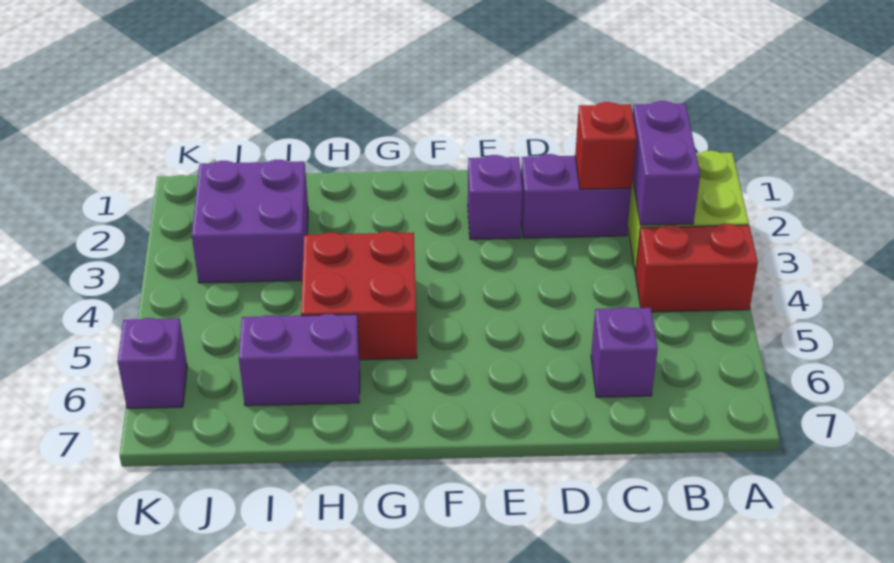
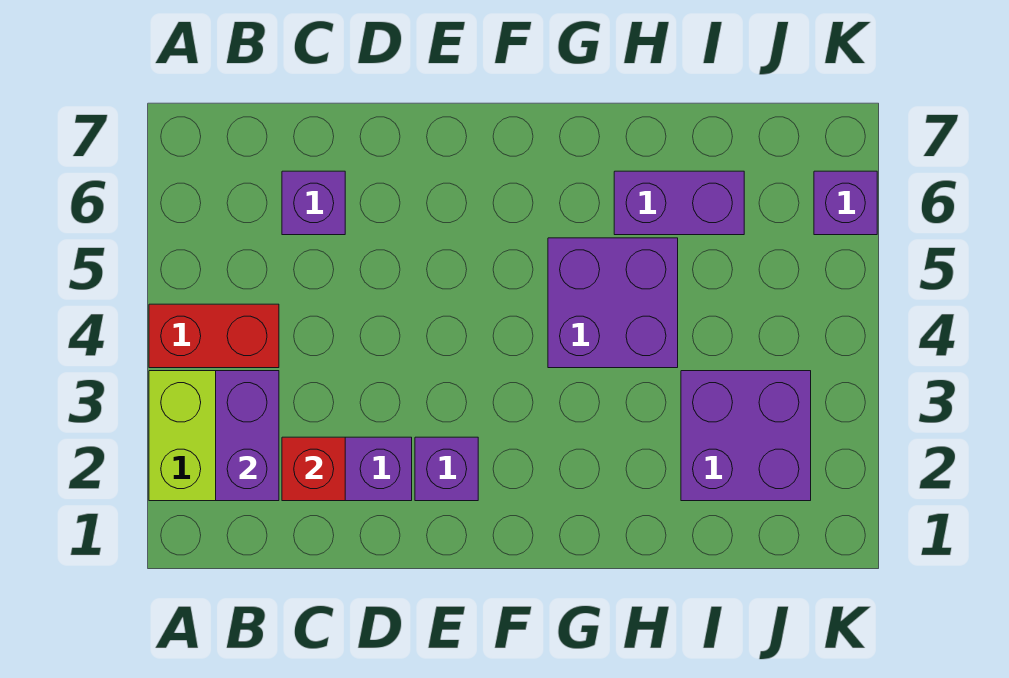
red 2x2 brick [301,231,417,360] -> purple 2x2 brick [548,238,678,368]

